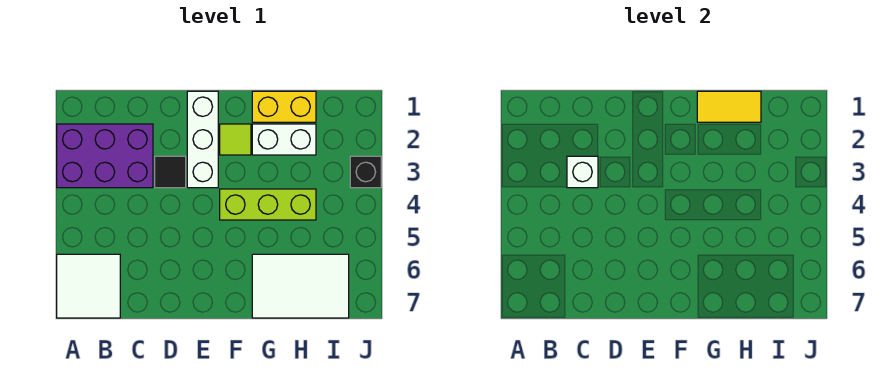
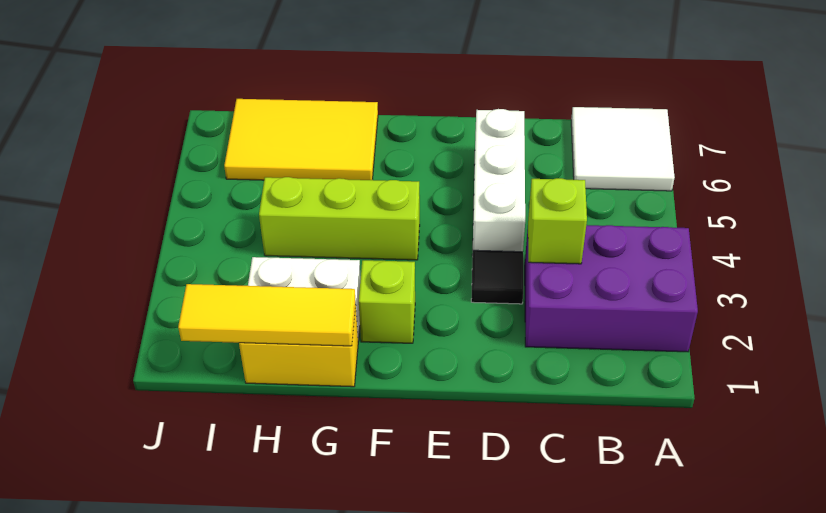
white 1x1 brick [567,156,598,188] -> lime 1x1 brick [528,178,587,264]
white 1x3 brick [187,91,218,188] -> white 1x3 brick moved to [472,109,525,257]
lime 1x1 tile [220,124,251,155] -> lime 1x1 brick [359,260,415,343]
yellow 1x2 tile [697,91,761,122] -> yellow 1x3 tile [178,284,356,346]
white 2x3 tile [252,254,349,318] -> yellow 2x3 tile [224,99,378,180]
black 1x1 brick [350,156,381,188] -> none

